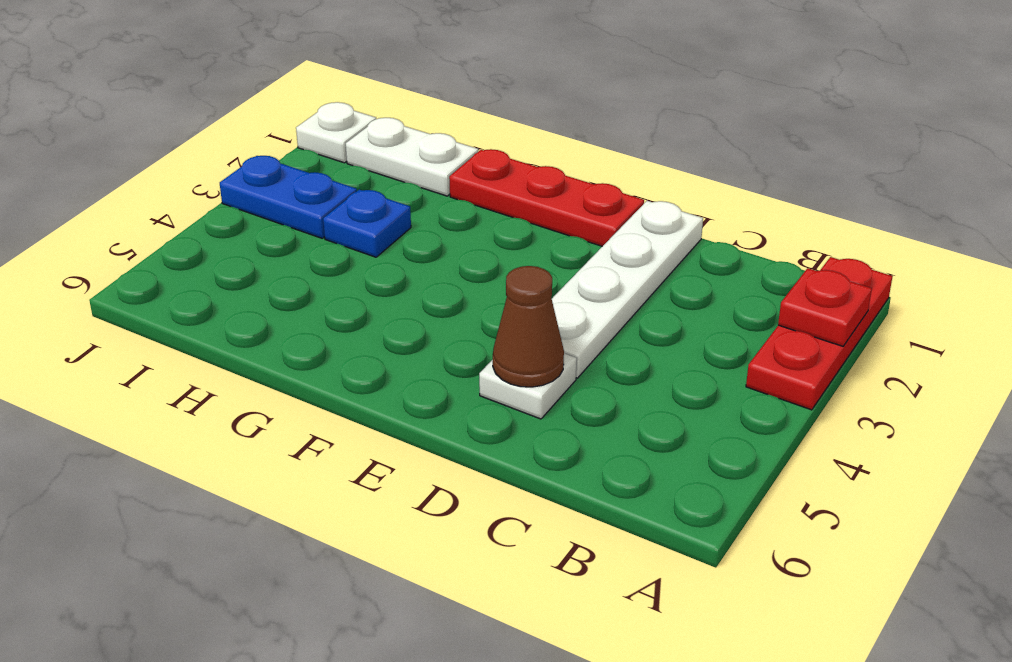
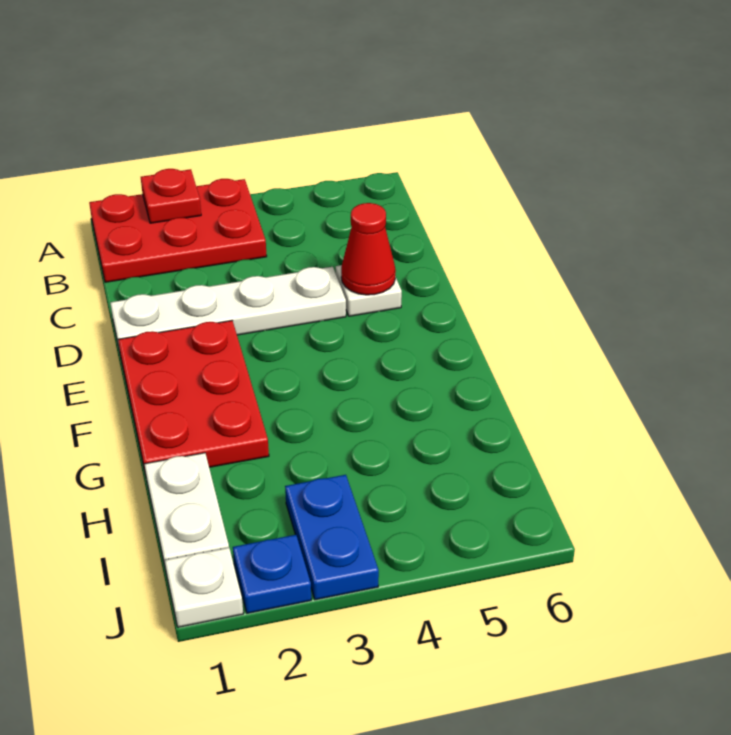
red 1x3 plate [746,257,893,410] -> red 2x3 plate [89,179,267,282]
brown 1x1 cone [493,266,564,387] -> red 1x1 cone [341,203,396,295]
red 1x3 plate [449,149,644,246] -> red 2x3 plate [118,321,269,475]
blue 1x1 plate [323,190,411,257] -> blue 1x1 plate moved to [233,535,311,613]

